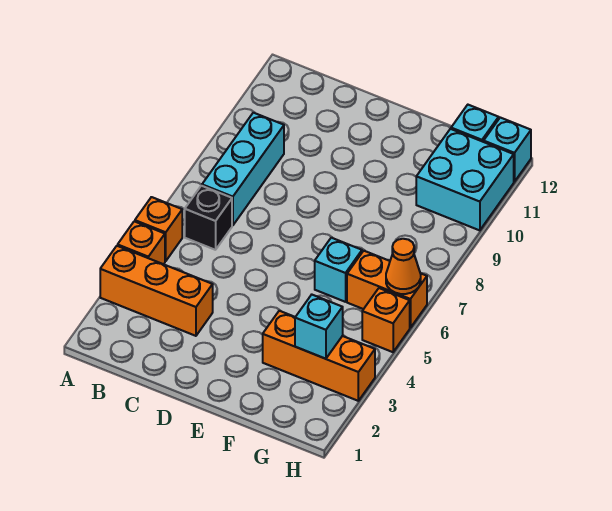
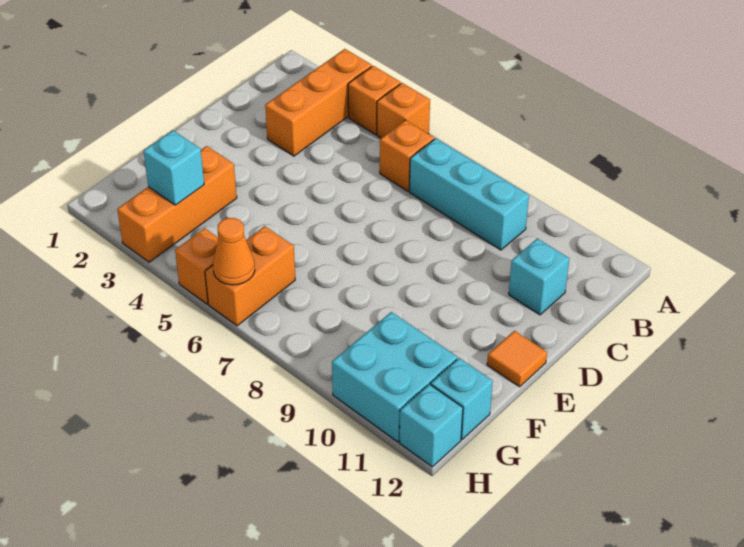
black 1x1 brick [185,186,232,250] -> orange 1x1 brick [380,120,434,191]
none -> orange 1x1 tile [487,331,547,387]
cyan 1x1 brick [315,238,362,302] -> cyan 1x1 brick moved to [509,239,569,315]

